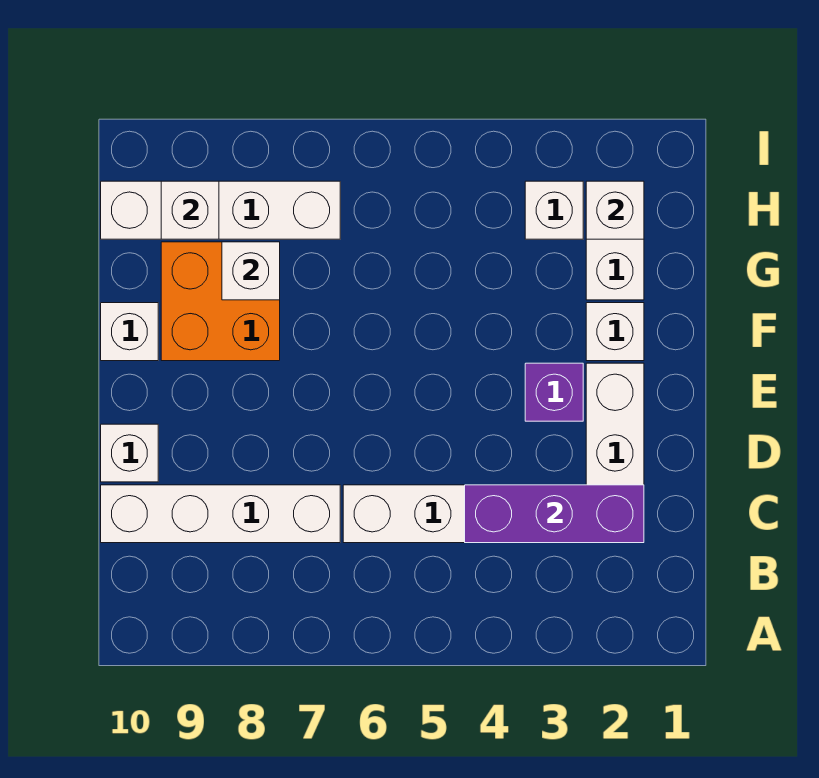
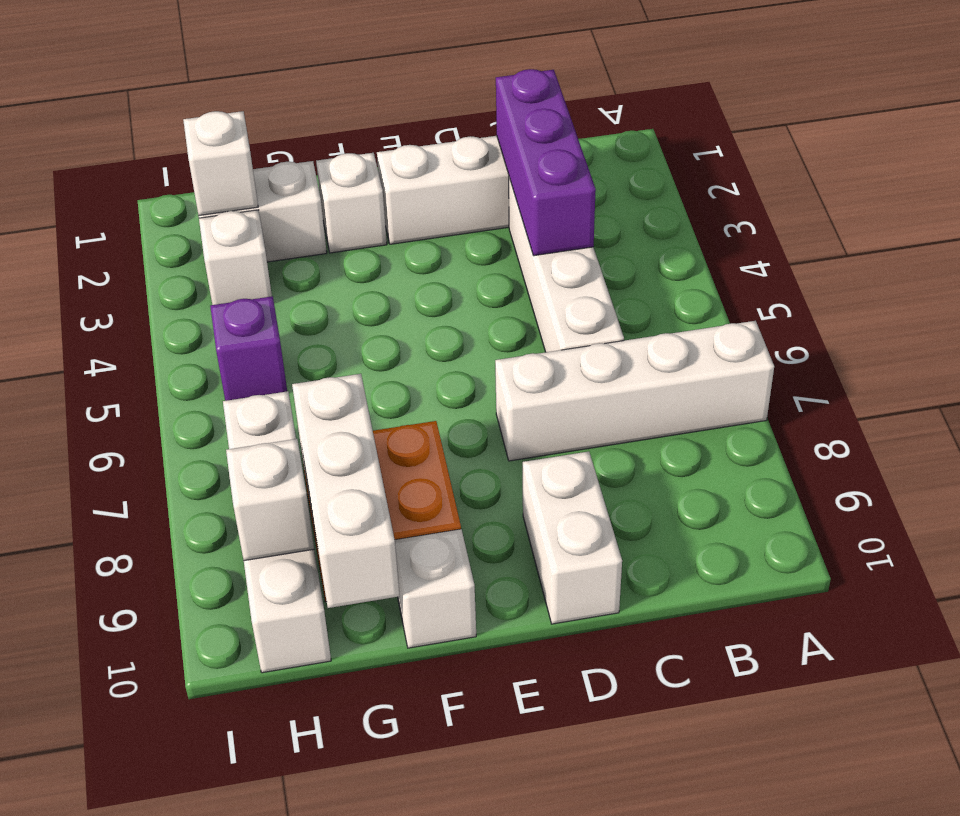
white 1x4 brick [101,485,340,543] -> white 1x4 brick turned to [495,321,774,461]
white 1x1 brick [101,424,158,482] -> white 1x2 brick [523,452,622,624]
purple 1x1 brick [525,363,583,421] -> purple 1x1 brick moved to [210,296,287,401]
white 1x1 brick [222,242,280,300] -> white 1x3 brick [292,374,400,608]

